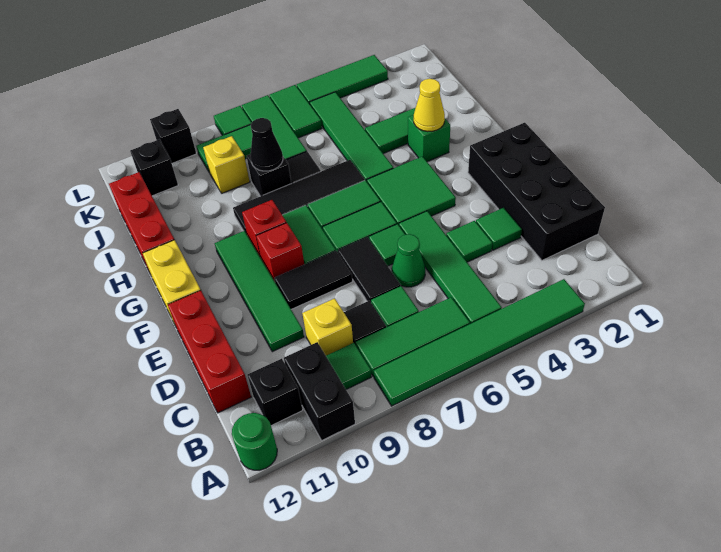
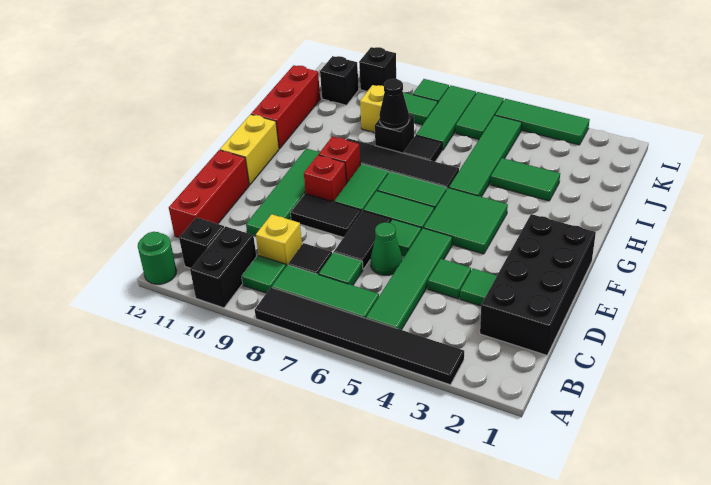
green 1x6 tile [374,279,585,406] -> black 1x6 tile [255,287,464,385]
green 1x1 brick [408,115,450,162] -> none
yellow 1x1 cone [414,79,445,132] -> none

